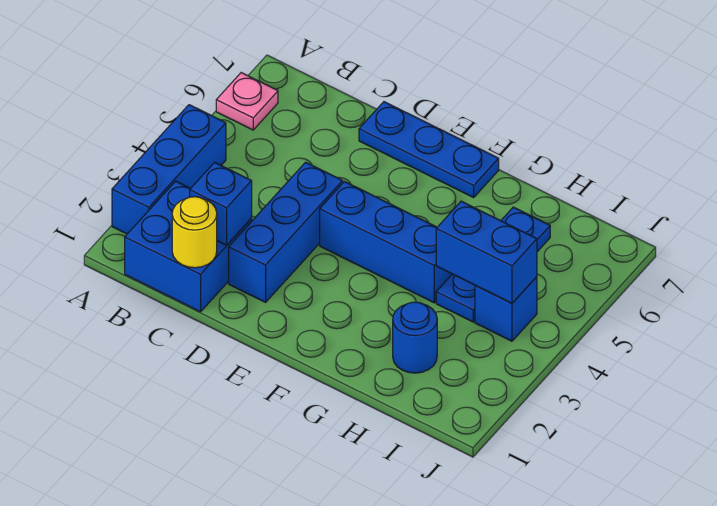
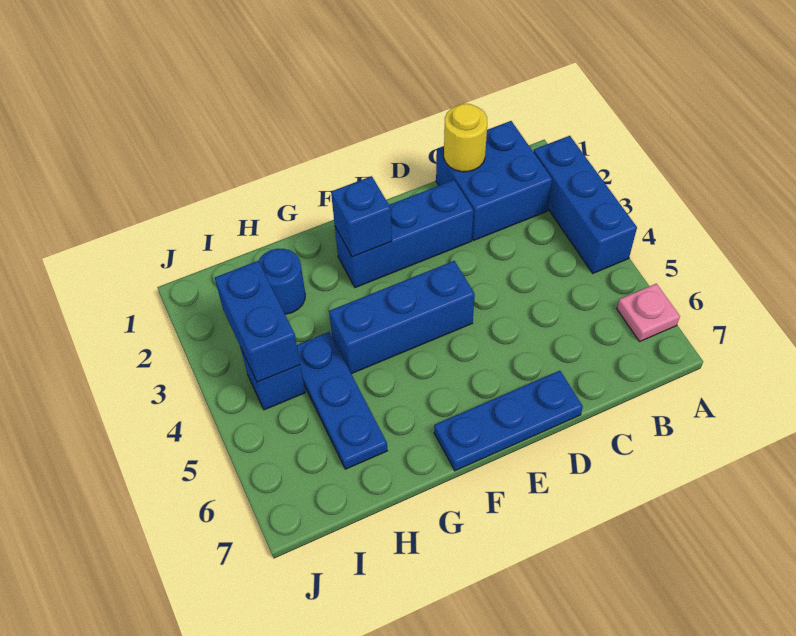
blue 1x1 brick [190,162,252,245] -> blue 1x1 brick moved to [331,176,392,257]
blue 1x3 brick [229,162,343,302] -> blue 1x3 brick turned to [335,180,473,288]
blue 1x2 brick [436,201,537,303] -> blue 1x2 brick turned to [215,261,300,382]

